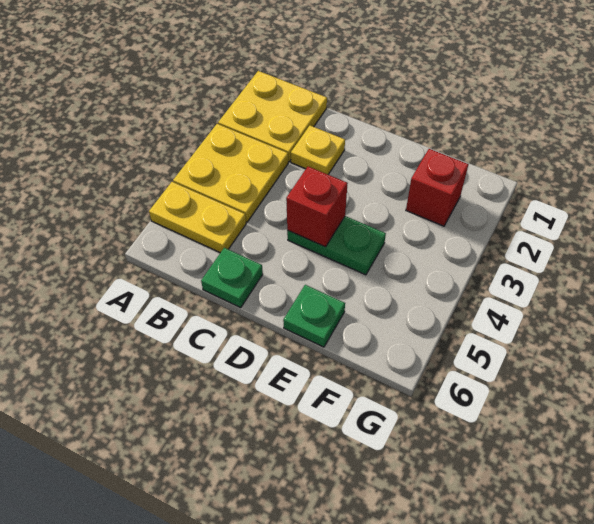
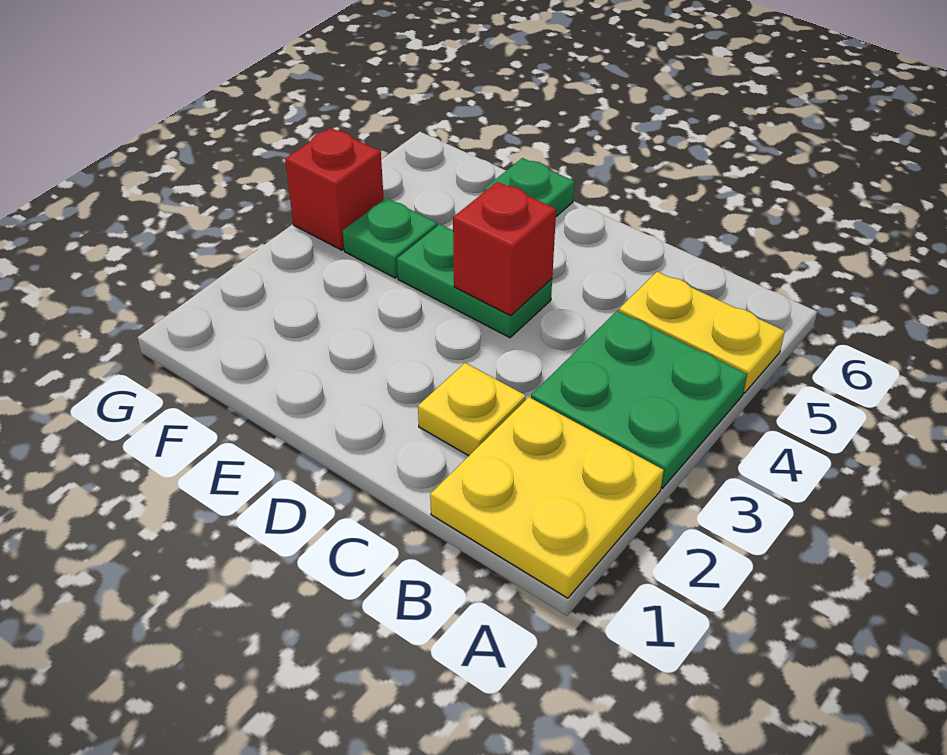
yellow 2x2 plate [173,124,288,222] -> green 2x2 plate [531,311,747,488]
green 1x1 plate [201,248,263,308] -> green 1x1 plate moved to [343,198,437,278]
red 1x1 brick [406,149,468,226] -> red 1x1 brick moved to [285,128,384,250]

